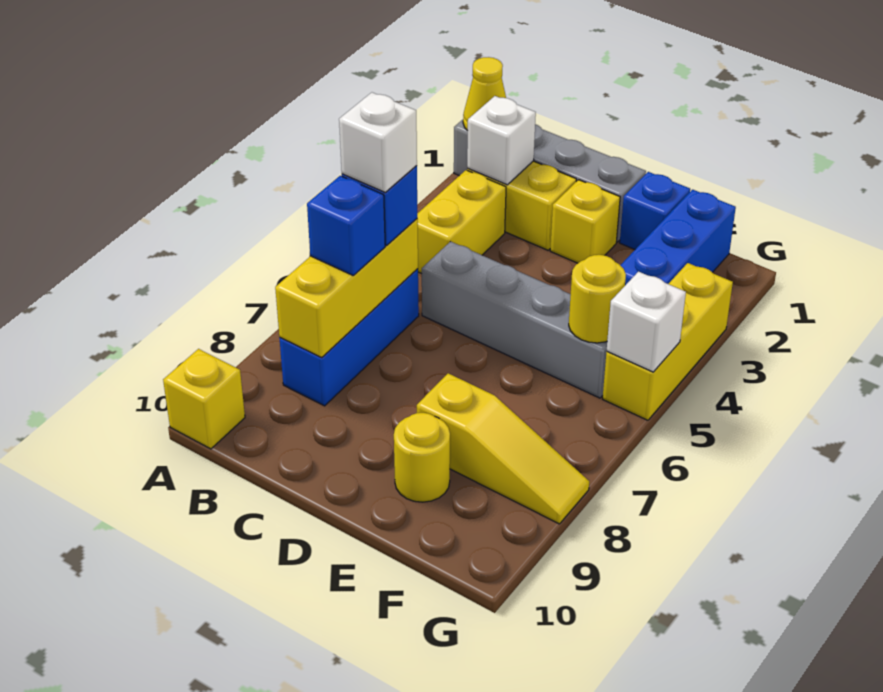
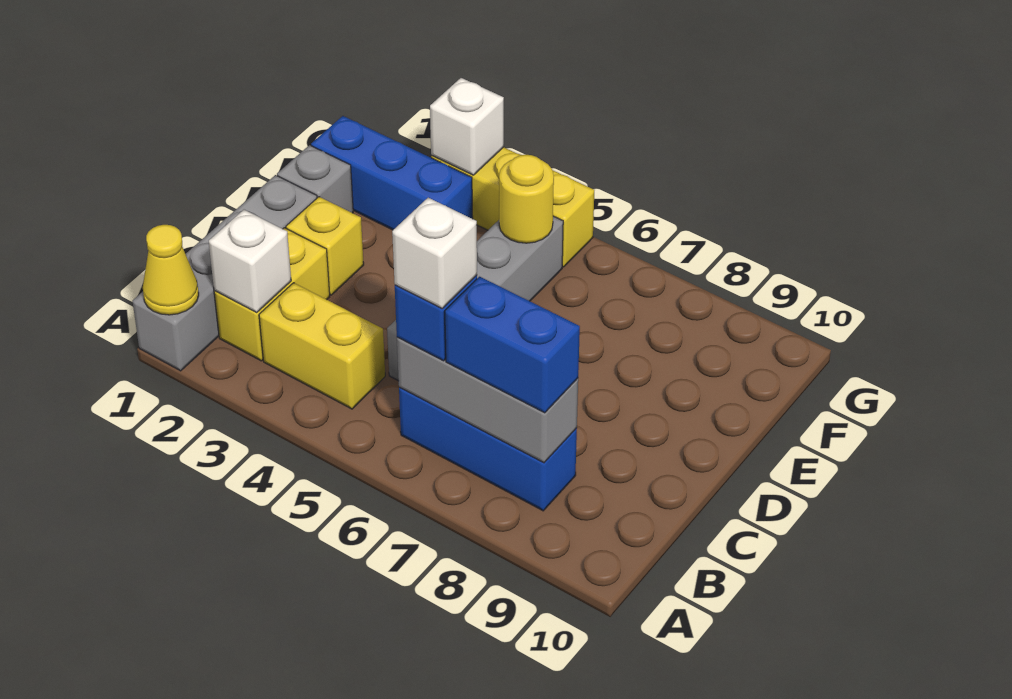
yellow 1x1 brick [163,349,245,449] -> none
yellow 1x3 brick [275,219,418,357] -> grey 1x3 brick [397,337,578,463]
blue 1x1 brick [307,176,385,275] -> blue 1x2 brick [445,277,580,413]
blue 1x1 brick [620,172,690,249] -> grey 1x1 brick [277,145,353,213]
yellow 1x3 slope [417,373,589,524] -> none
yellow 1x1 round brick [394,413,450,502] -> none
white 1x1 brick [607,272,686,372] -> white 1x1 brick moved to [430,78,504,175]

